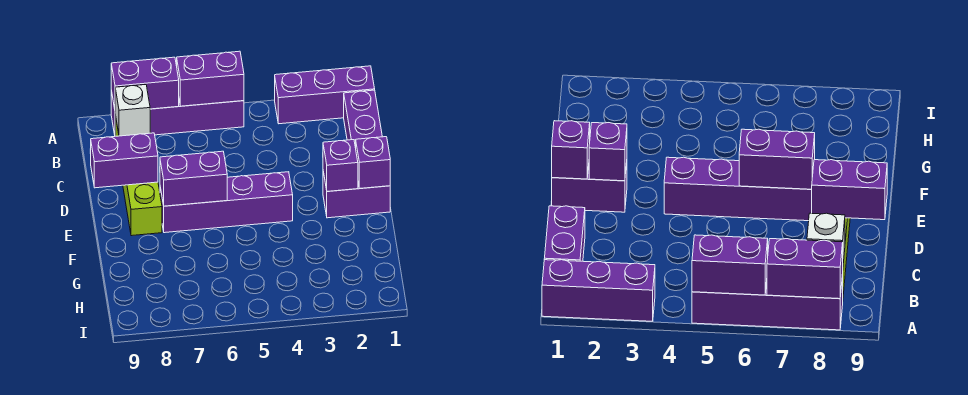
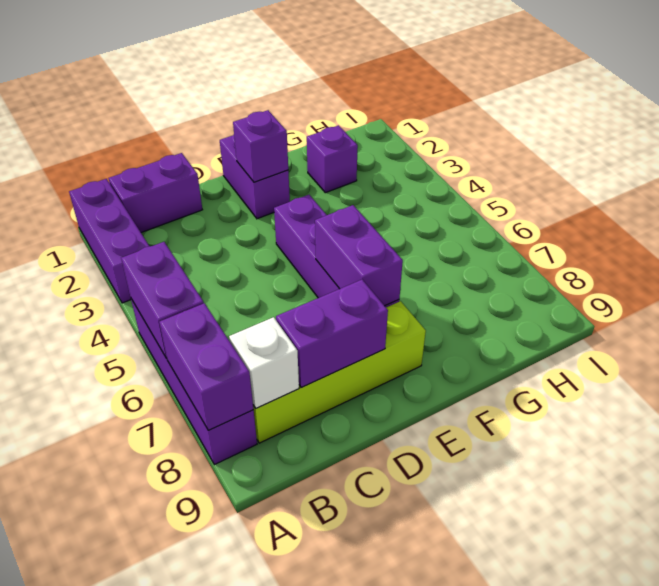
purple 1x2 brick [90,133,158,188] -> purple 1x2 brick turned to [276,280,388,387]
purple 1x1 brick [356,137,390,189] -> purple 1x1 brick moved to [307,125,358,193]

